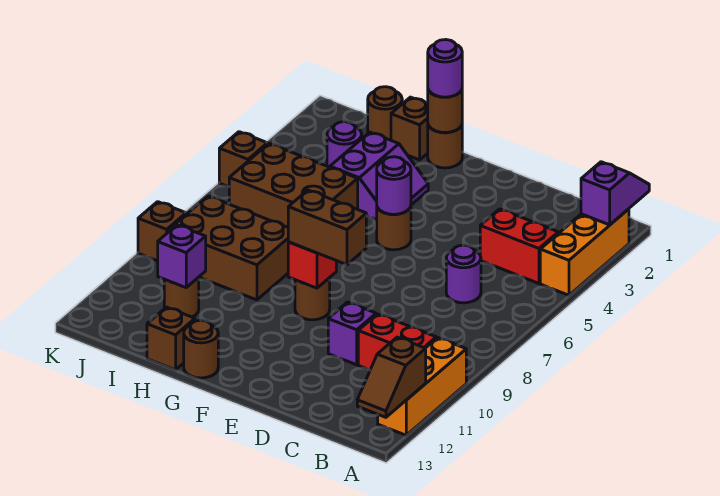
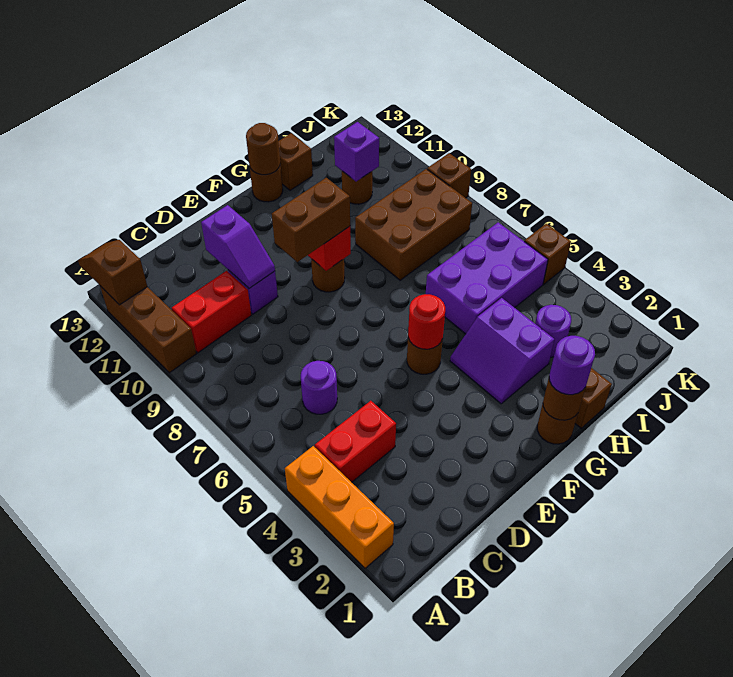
purple 1x2 slope [581,162,649,225] -> purple 1x2 slope moved to [201,205,275,288]
orange 1x3 brick [378,338,466,435] -> brown 1x3 brick [100,286,197,373]
purple 1x1 round brick [377,157,411,214] -> red 1x1 round brick [408,294,445,349]
brown 2x3 brick [229,144,358,227] -> purple 2x3 brick [426,222,548,334]
brown 1x1 round brick [368,87,402,140] -> brown 1x1 round brick moved to [246,123,280,175]

